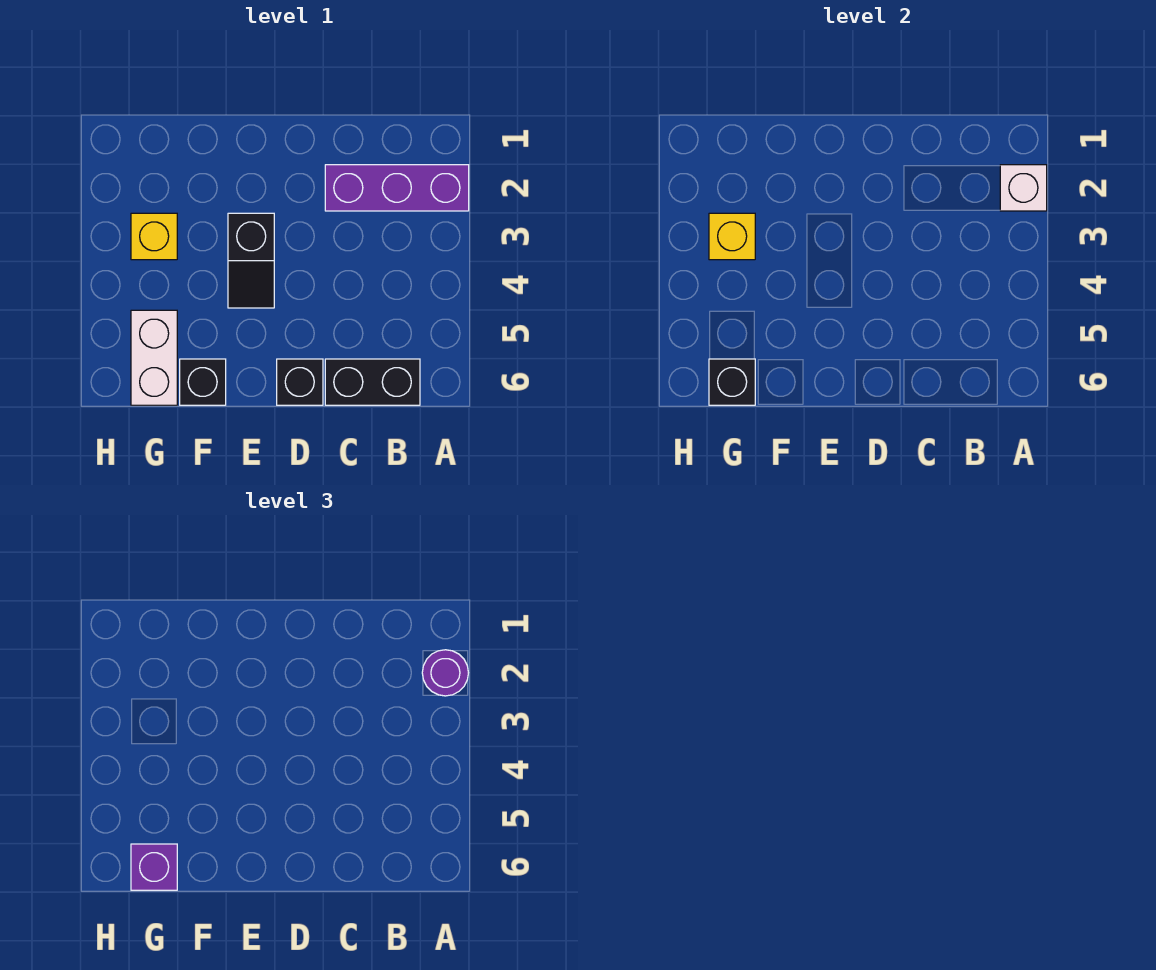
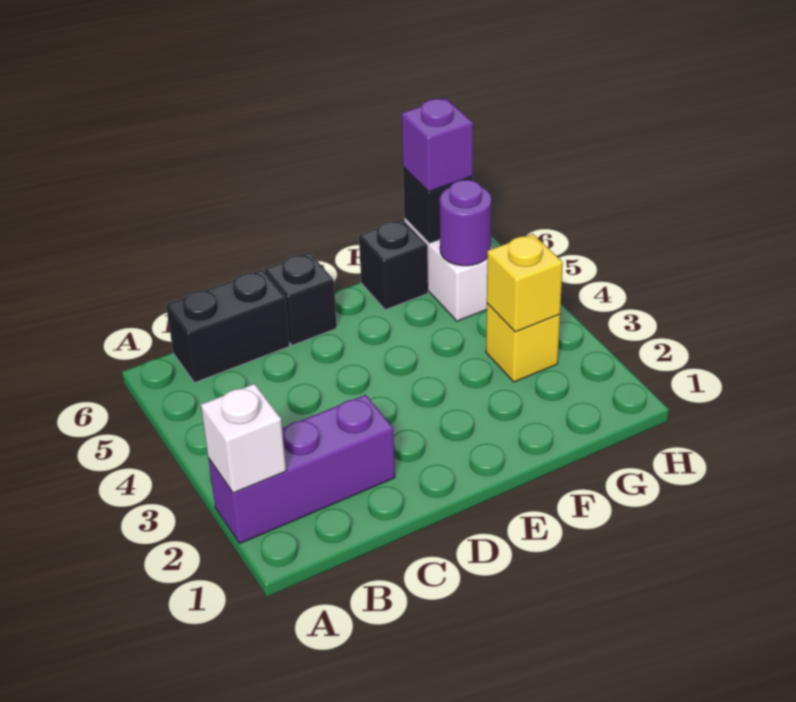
purple 1x1 round brick [422,650,468,696] -> purple 1x1 round brick moved to [440,180,491,266]
black 1x2 slope [228,213,274,308] -> none

